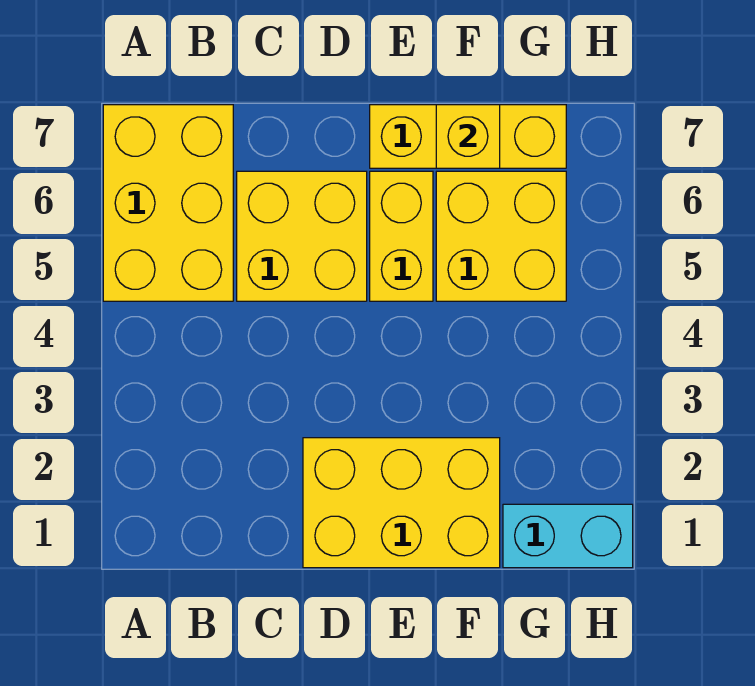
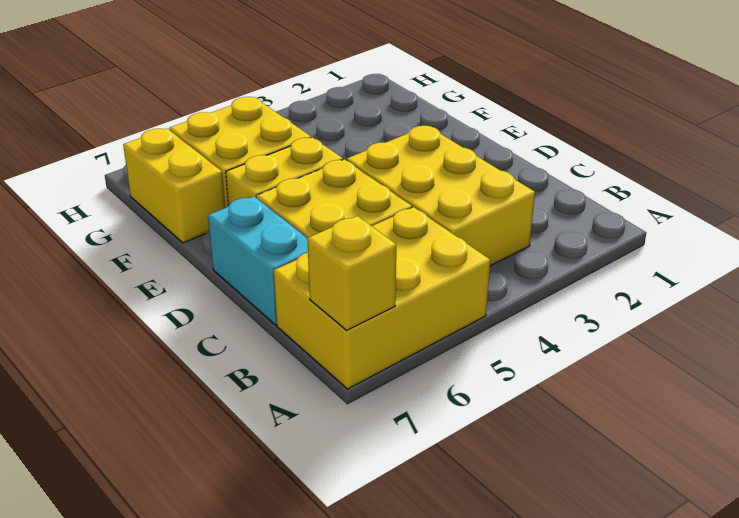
yellow 2x3 brick [303,438,500,568] -> yellow 2x3 brick moved to [347,126,535,266]
yellow 1x3 brick [370,105,566,168] -> yellow 1x2 brick [123,129,225,243]
yellow 1x1 brick [436,105,500,168] -> yellow 1x1 brick moved to [307,216,396,330]
cyan 1x2 brick [503,504,633,568] -> cyan 1x2 brick moved to [208,196,308,325]

